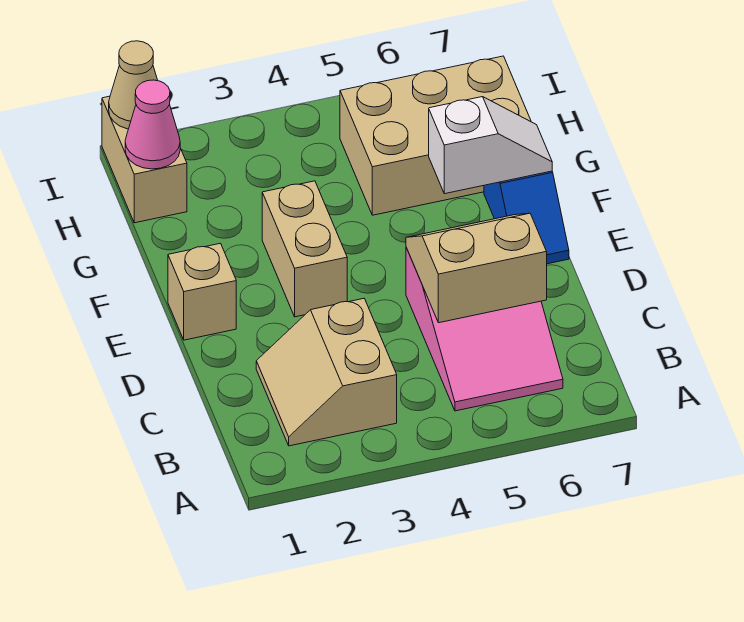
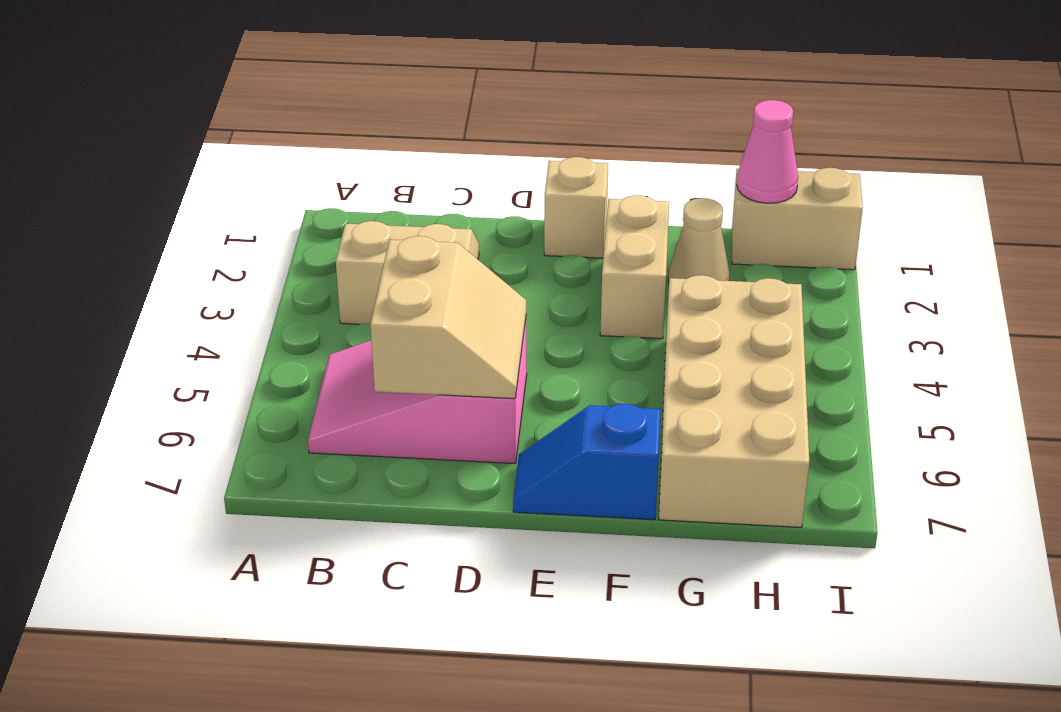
tan 1x2 brick [262,181,347,317] -> tan 1x2 brick turned to [600,195,669,339]
white 1x2 slope [429,97,552,194] -> none
tan 2x3 brick [340,56,531,215] -> tan 2x4 brick [659,275,809,527]
tan 1x1 cone [109,41,158,129] -> tan 1x1 cone moved to [668,198,730,281]

